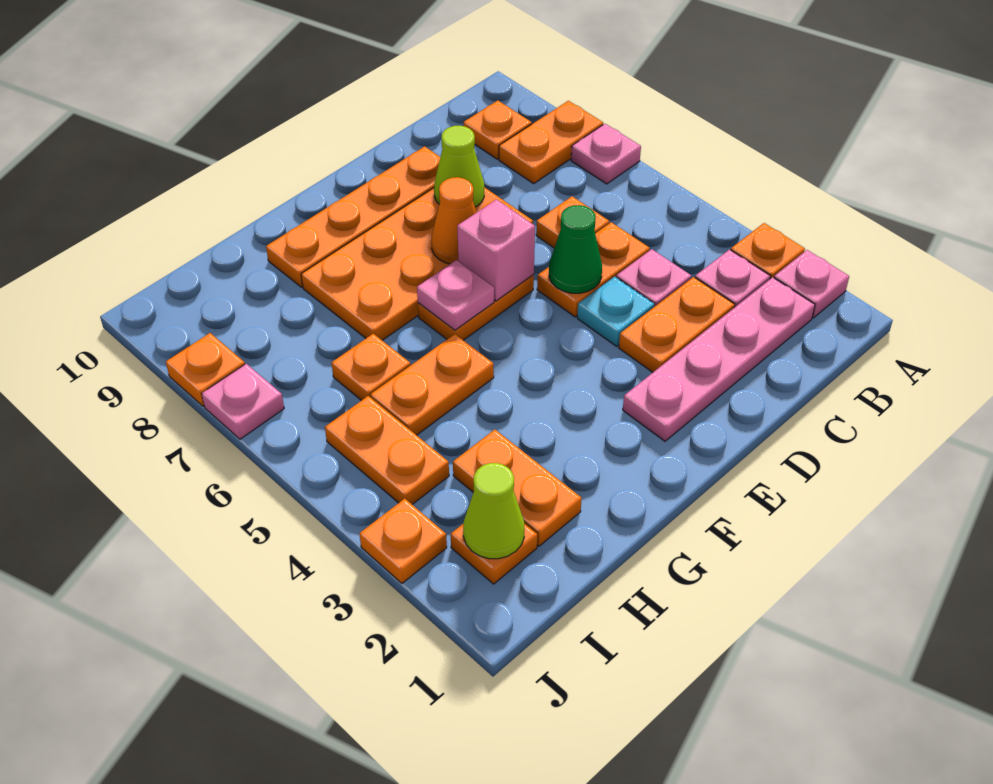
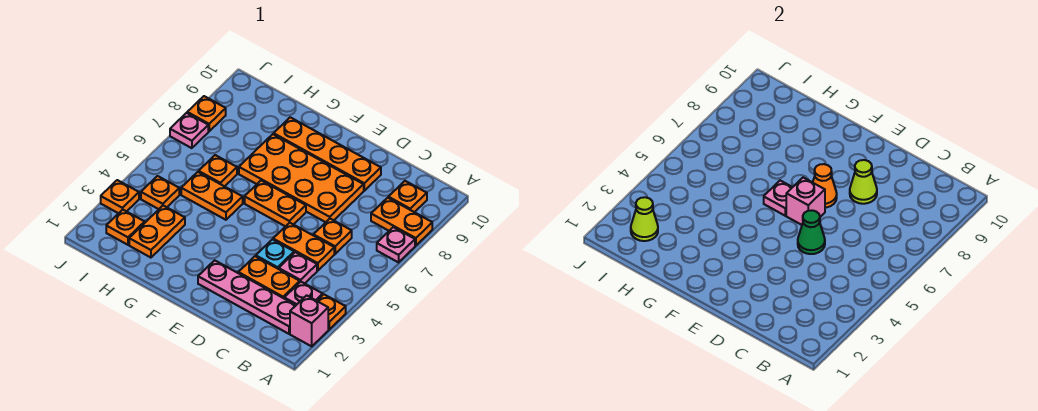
pink 1x1 plate [774,250,849,318] -> pink 1x1 brick [290,295,328,346]
orange 1x2 plate [325,396,449,504] -> orange 1x1 plate [141,176,179,209]

